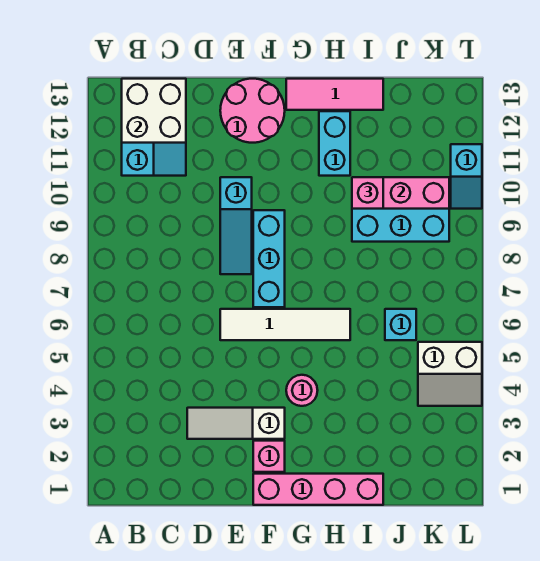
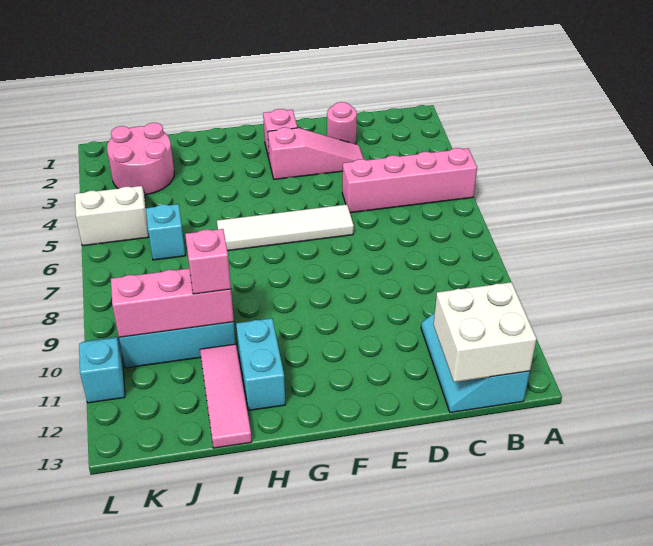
white 1x3 slope [187,408,285,439] -> pink 1x3 slope [268,127,364,179]
cyan 1x3 slope [220,177,252,274] -> none
pink 2x2 round brick [220,79,285,143] -> pink 2x2 round brick moved to [107,123,174,195]
pink 1x4 brick [253,474,383,505] -> pink 1x4 brick moved to [342,148,477,213]
cyan 1x3 brick [253,210,285,307] -> none
pink 1x1 round brick [286,375,318,406] -> pink 1x1 round brick moved to [327,102,357,144]
pink 1x3 tile [286,79,383,110] -> pink 1x3 tile turned to [200,344,252,448]

